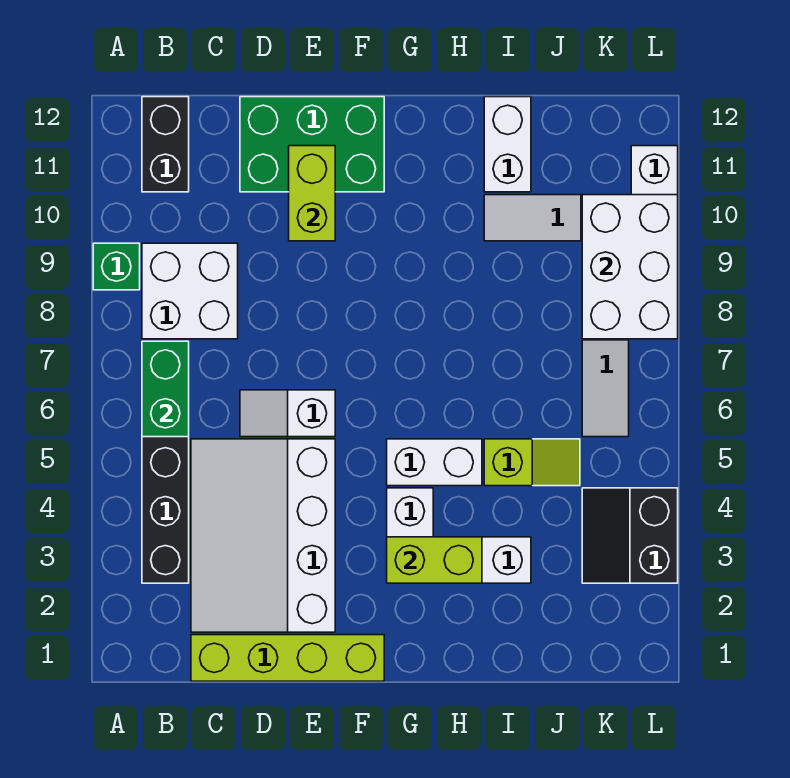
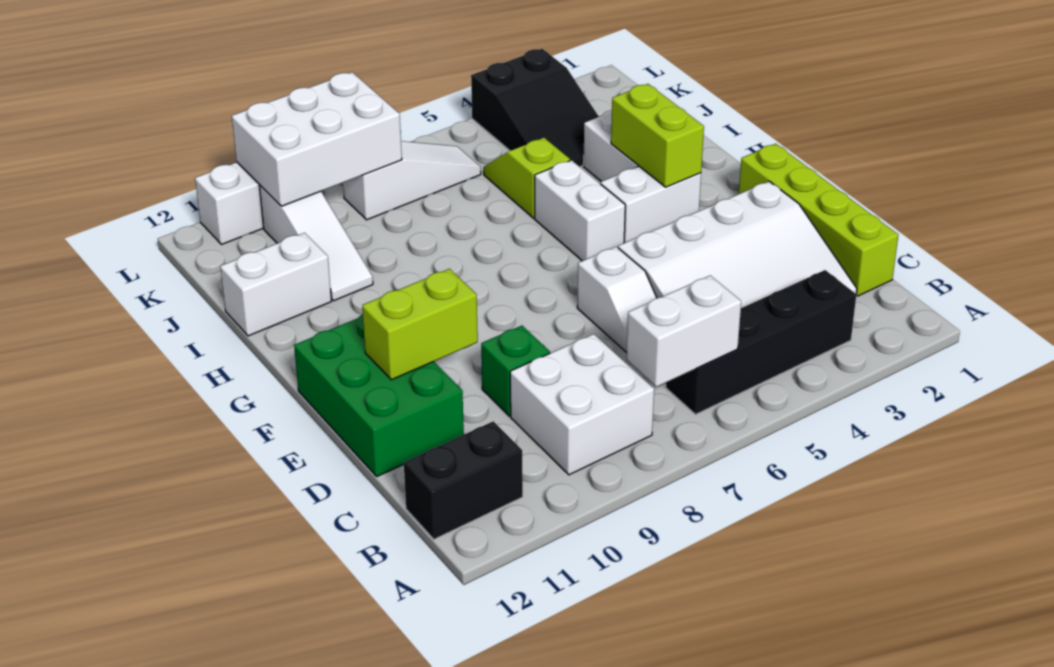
green 1x1 brick [93,243,140,290] -> green 1x1 brick moved to [481,326,550,416]
green 1x2 brick [142,341,189,437] -> white 1x2 brick [626,276,741,387]
black 2x2 slope [582,488,678,583] -> black 2x3 slope [471,49,599,167]

